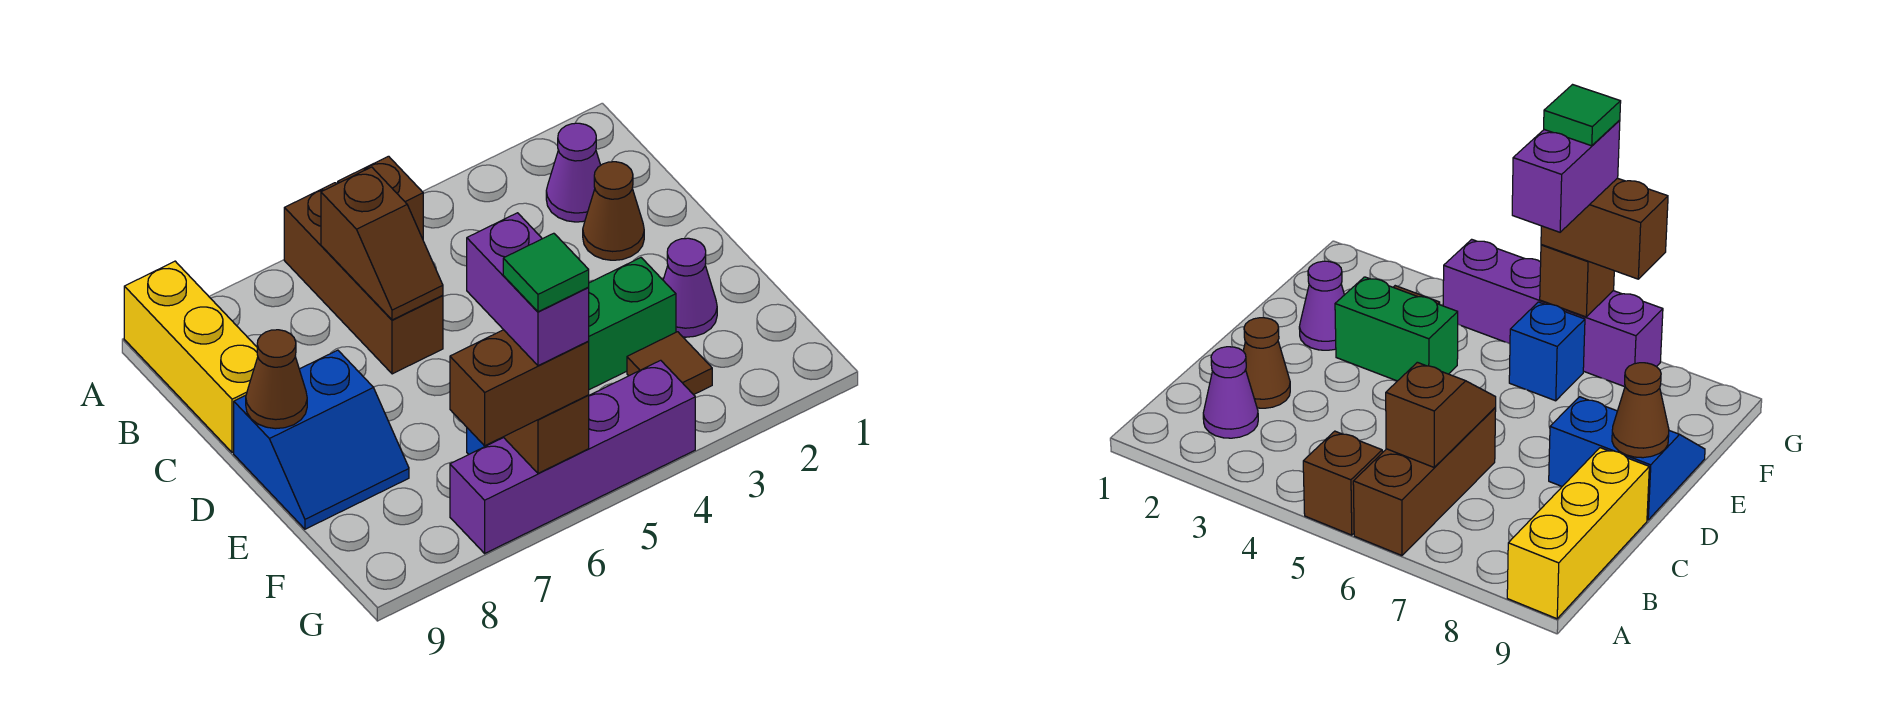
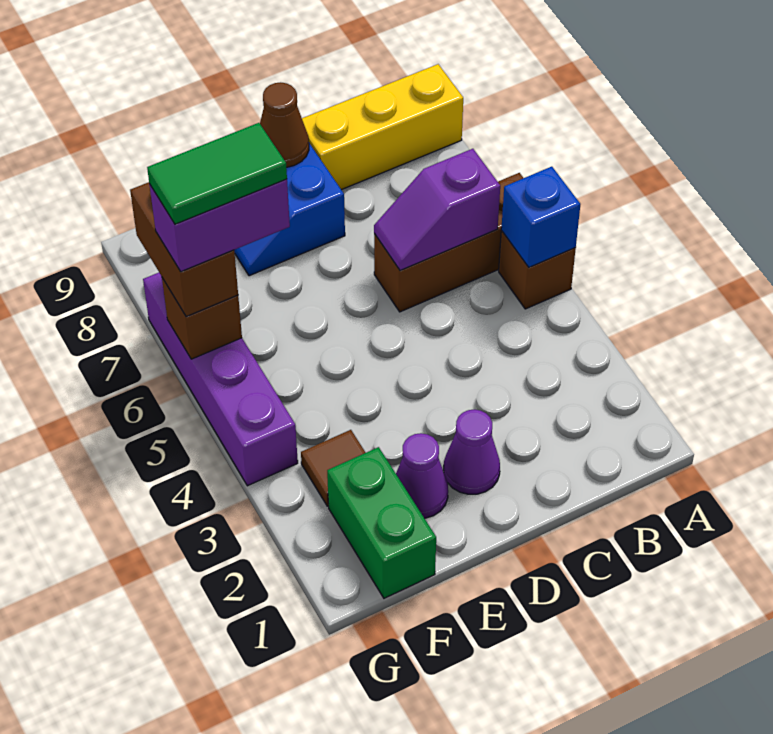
purple 1x1 cone [546,123,601,222] -> purple 1x1 cone moved to [444,409,500,494]
brown 1x2 slope [321,167,443,320] -> purple 1x2 slope [374,149,500,270]
brown 1x1 cone [583,162,644,260] -> none
green 1x2 brick [588,258,676,390] -> green 1x2 brick moved to [327,447,436,598]
blue 1x1 brick [1509,302,1585,401] -> blue 1x1 brick moved to [501,167,580,267]
green 1x1 tile [503,233,589,312] -> green 1x2 tile [147,123,287,224]

